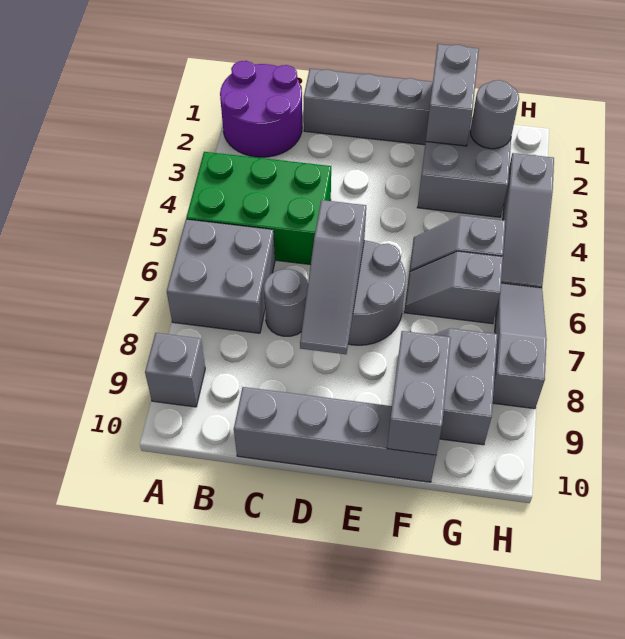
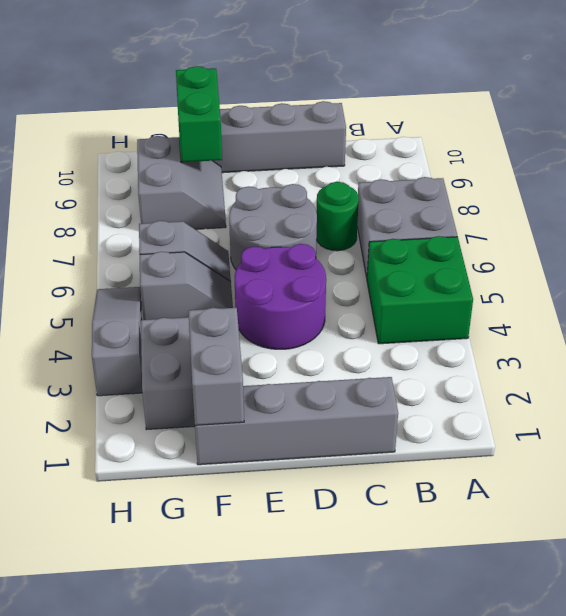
purple 2x2 round brick [220,61,302,157] -> purple 2x2 round brick moved to [235,244,326,349]
green 2x3 brick [186,152,331,265] -> green 2x2 brick [367,236,473,344]
grey 1x1 brick [145,333,205,407] -> none
grey 1x1 round brick [264,269,308,336] -> green 1x1 round brick [316,182,359,251]
grey 1x3 slope [300,200,366,354] -> none
grey 1x2 brick [387,331,451,455] -> green 1x2 brick [176,66,222,162]
grey 1x1 round brick [470,80,519,149] -> none
grey 1x3 slope [493,283,547,409] -> none

